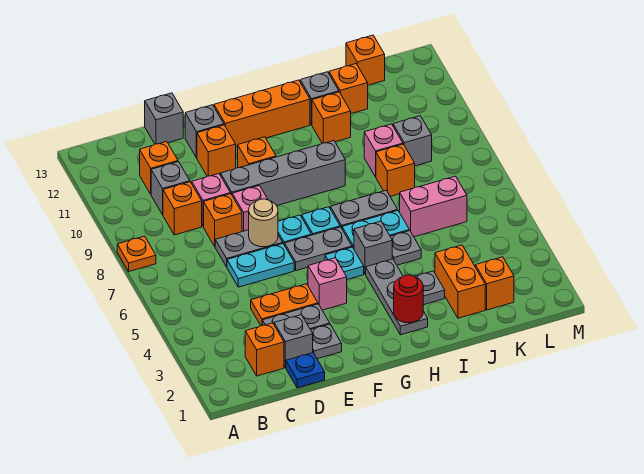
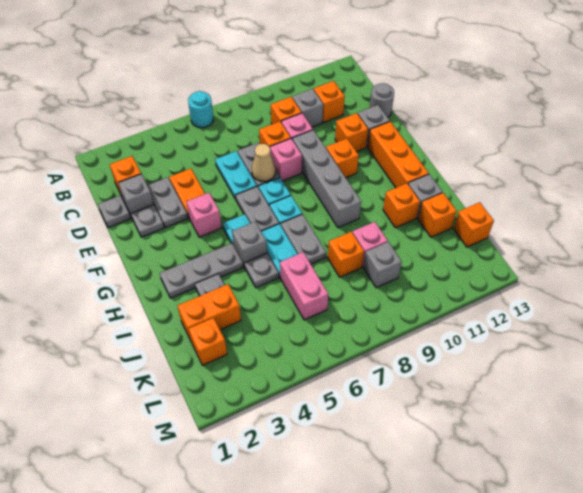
none -> cyan 1x1 round brick [188,91,213,128]
orange 1x1 plate [117,236,156,271] -> none
blue 1x1 plate [286,353,325,388] -> grey 1x1 plate [98,195,131,228]
grey 1x1 brick [145,93,183,144] -> grey 1x1 round brick [369,83,394,117]
tan 1x1 round brick [249,199,278,247] -> tan 1x1 cone [252,144,275,181]
red 1x1 round brick [394,275,423,323] -> none

